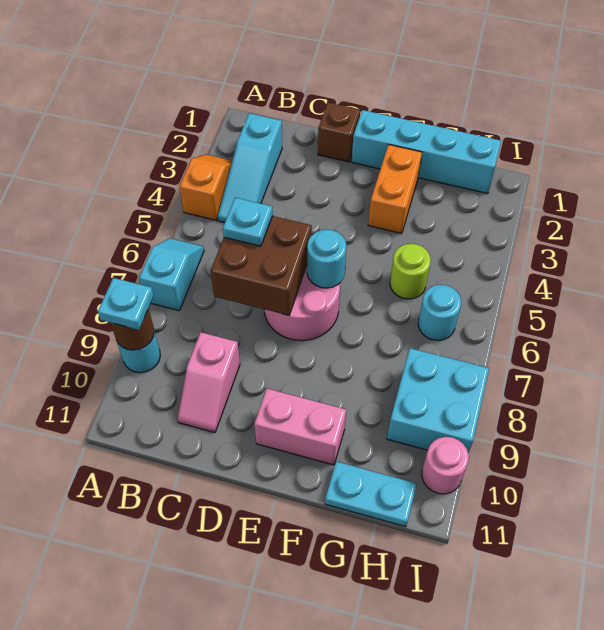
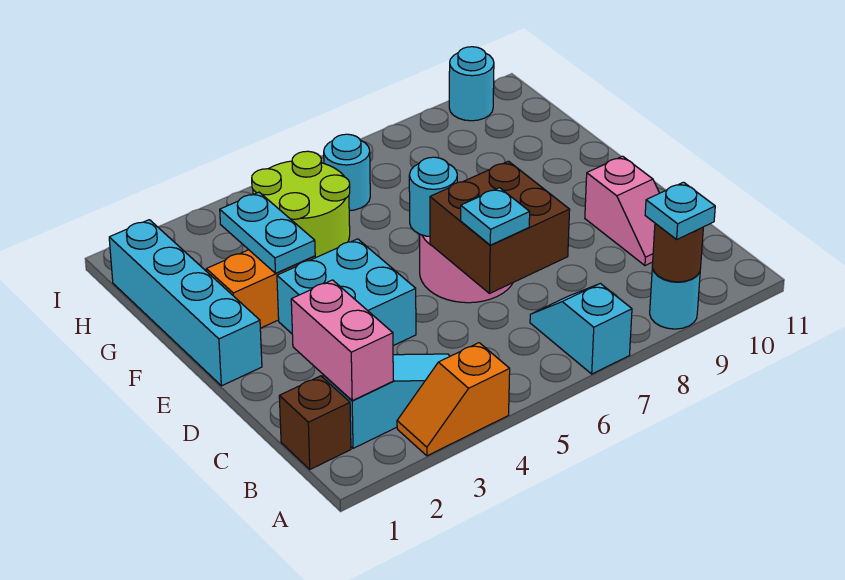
cyan 1x2 slope [139,238,204,311] -> cyan 1x2 slope turned to [530,283,632,374]
pink 1x2 slope [178,332,240,432] -> pink 1x2 slope turned to [585,156,659,266]
brown 1x1 brick [318,103,360,162] -> brown 1x1 brick moved to [279,376,351,469]
pink 1x2 brick [254,389,346,465] -> pink 1x2 brick moved to [291,280,393,401]
lime 1x1 round brick [390,244,431,299] -> lime 2x2 round brick [252,151,350,258]
cyan 1x2 plate [325,462,417,527] -> cyan 1x2 plate moved to [220,192,315,273]
cyan 2x2 brick [387,348,489,453] -> cyan 2x2 brick moved to [277,239,416,346]
pink 1x1 round brick [422,437,469,494] -> cyan 1x1 round brick [449,47,494,121]

